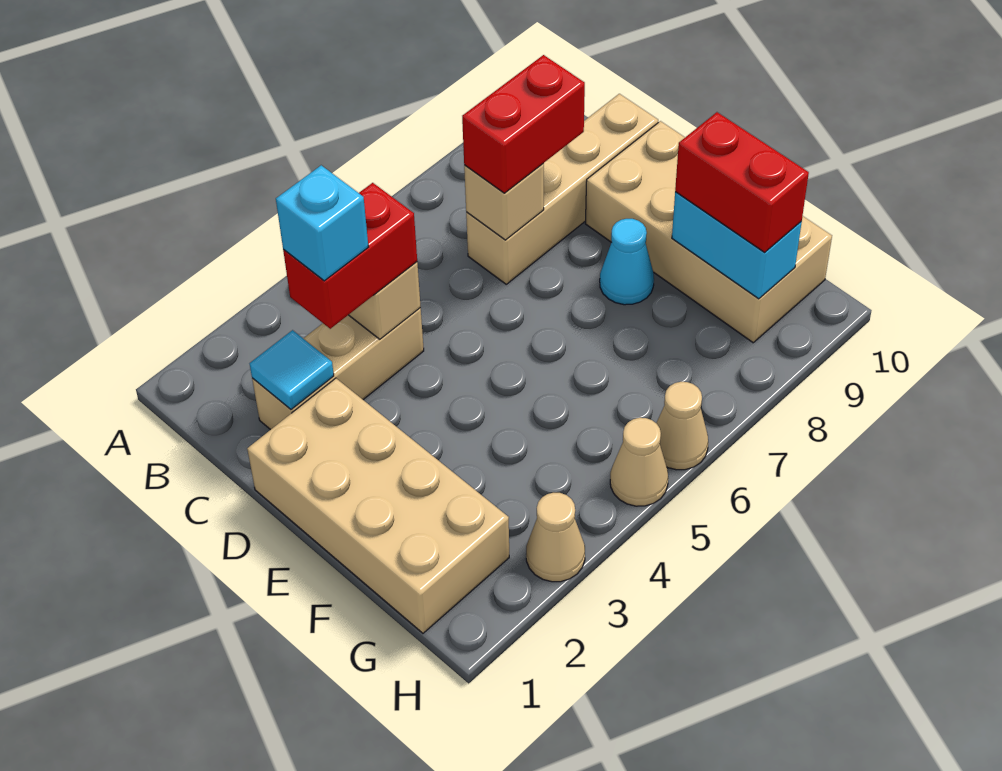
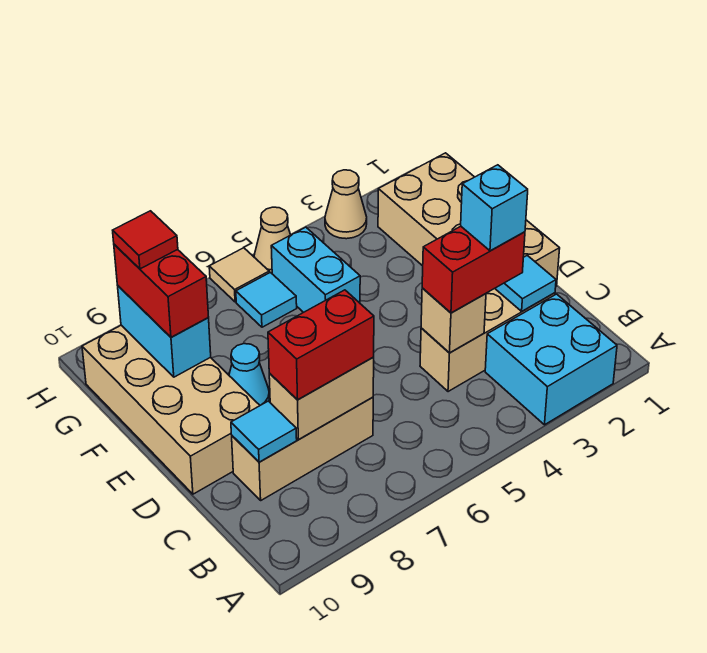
none -> cyan 2x2 brick [485,294,617,425]
tan 1x4 brick [466,94,658,284] -> tan 1x3 brick [232,397,373,500]
tan 1x1 brick [464,164,544,240] -> tan 1x2 brick [269,357,374,440]
none -> cyan 1x1 tile [231,401,297,462]
none -> cyan 1x2 brick [271,227,360,312]
none -> cyan 1x1 tile [236,272,297,327]
none -> red 1x1 tile [113,211,178,269]
tan 1x1 cone [656,382,708,470] -> tan 1x1 tile [209,248,269,302]

